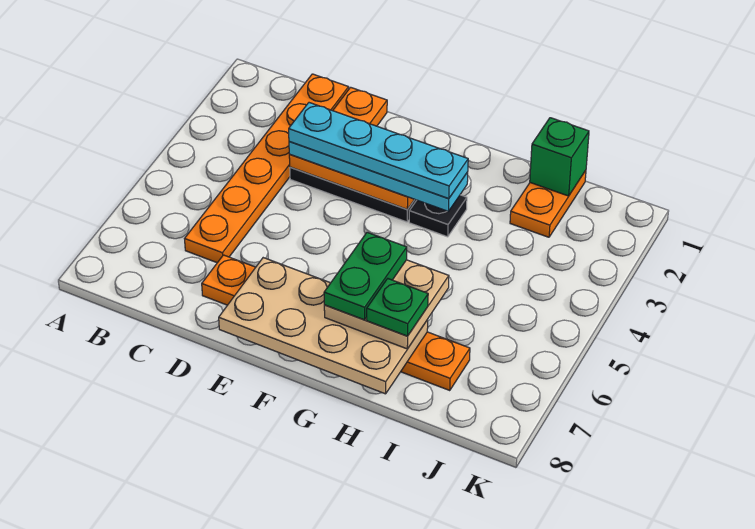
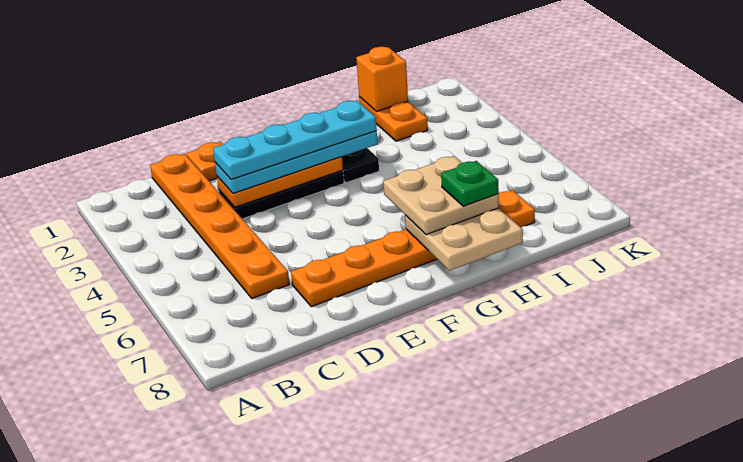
tan 2x4 plate [219,258,428,394] -> tan 2x2 plate [405,208,523,271]
green 1x2 plate [324,232,407,320] -> none
green 1x1 brick [530,118,589,196] -> orange 1x1 brick [356,47,408,111]

